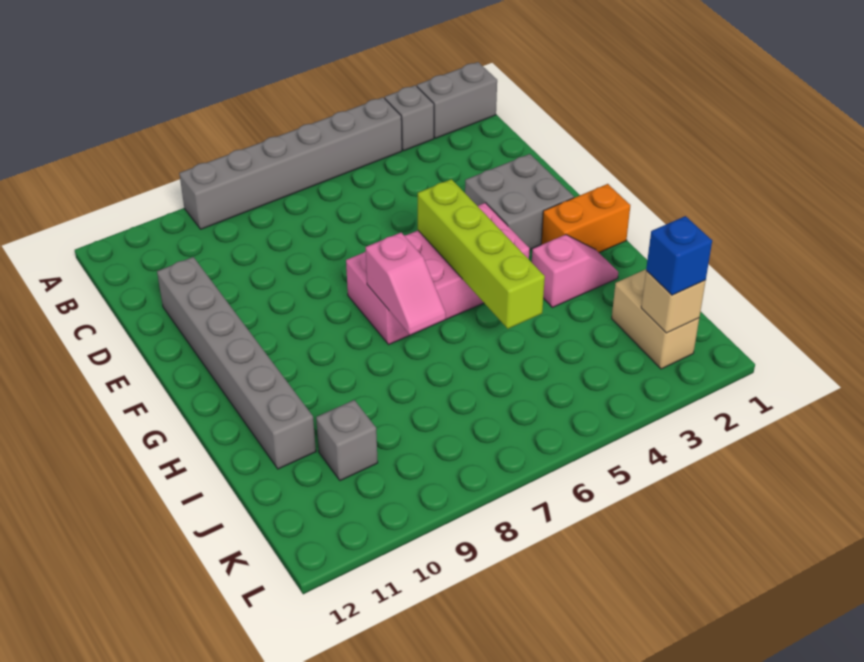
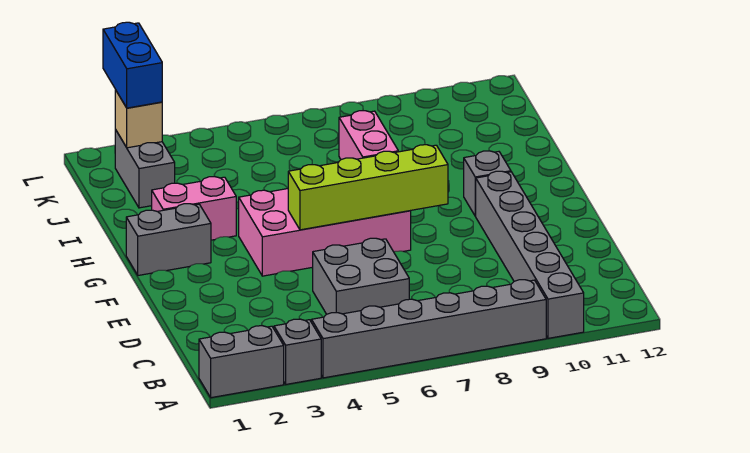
grey 1x6 brick [157,257,316,469] -> grey 1x6 brick moved to [476,171,584,338]
grey 2x2 brick [465,154,574,249] -> grey 2x2 brick moved to [313,238,409,314]
lime 1x4 brick [418,179,545,329] -> lime 1x4 brick turned to [288,145,448,230]
orange 1x2 brick [541,184,630,253] -> grey 1x2 brick [126,204,211,275]
pink 1x2 slope [366,233,446,335] -> pink 1x2 brick [339,111,398,160]
pink 1x2 slope [532,234,618,308] -> pink 1x2 brick [152,176,236,240]
tan 1x2 brick [612,269,699,369] -> grey 1x2 brick [115,130,175,208]
grey 1x1 brick [316,400,378,481] -> grey 1x1 brick moved to [464,151,511,216]
blue 1x1 brick [646,216,712,295] -> blue 1x2 brick [103,22,162,108]

